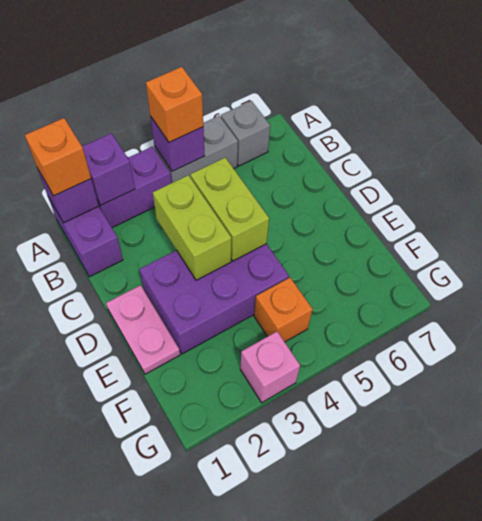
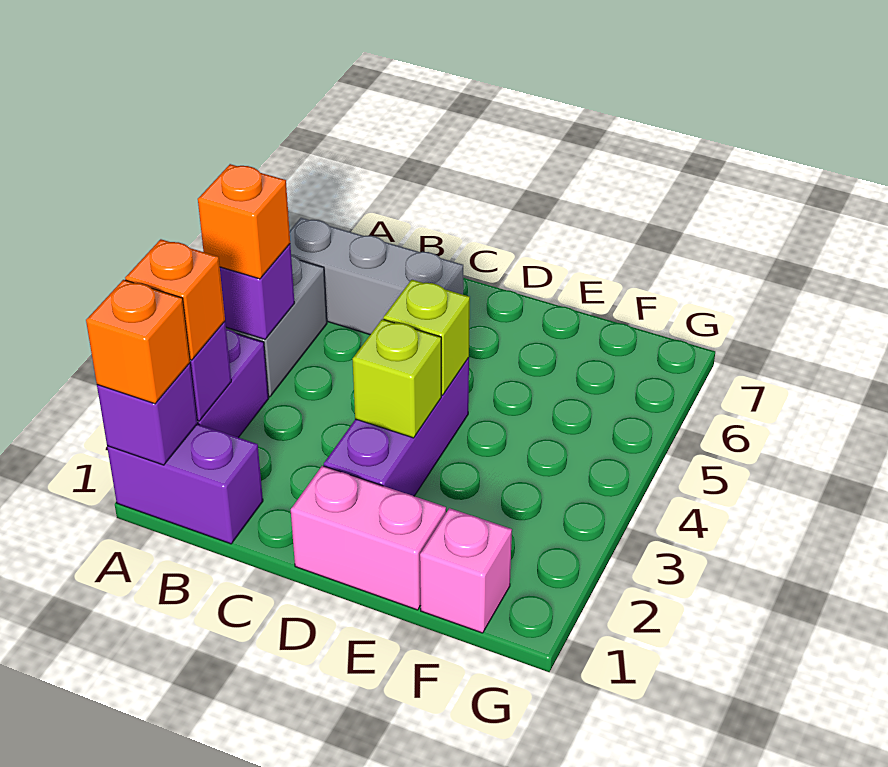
grey 1x1 brick [221,101,270,166] -> grey 1x3 brick [290,218,463,335]
lime 1x2 brick [153,175,231,280] -> lime 1x1 brick [353,319,441,438]
lime 1x2 brick [190,158,269,261] -> lime 1x1 brick [383,280,470,395]
pink 1x2 plate [106,285,180,374] -> pink 1x2 brick [291,466,446,610]
purple 2x3 brick [139,244,289,354] -> purple 1x3 brick [324,358,469,496]
orange 1x1 brick [254,278,313,342] -> orange 1x1 brick moved to [125,239,225,360]
pink 1x1 brick [240,331,300,403] -> pink 1x1 brick moved to [420,508,512,633]

